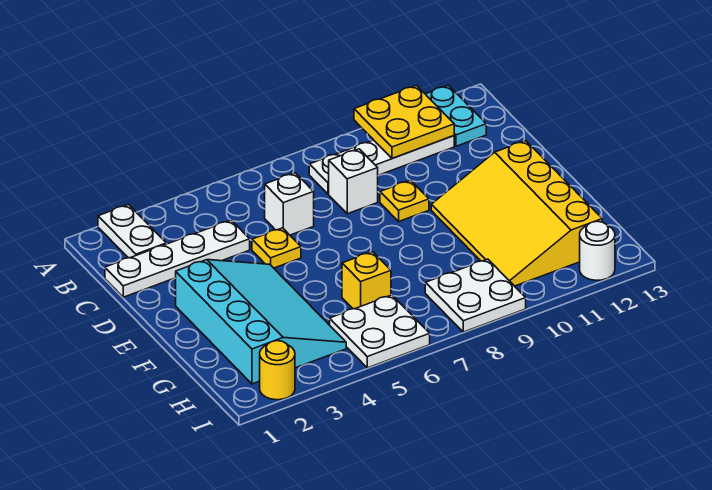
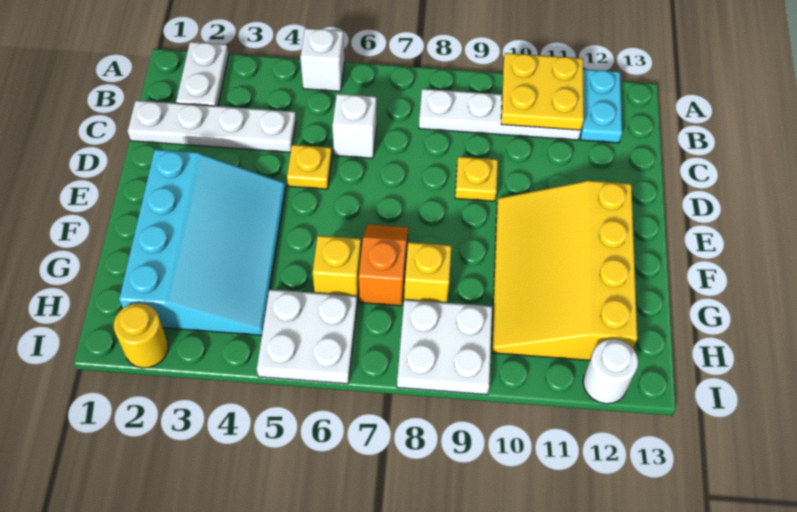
white 1x1 brick [329,149,378,214] -> white 1x1 brick moved to [300,28,345,91]
none -> orange 1x2 slope [359,224,408,306]
none -> yellow 1x1 brick [404,242,451,303]

